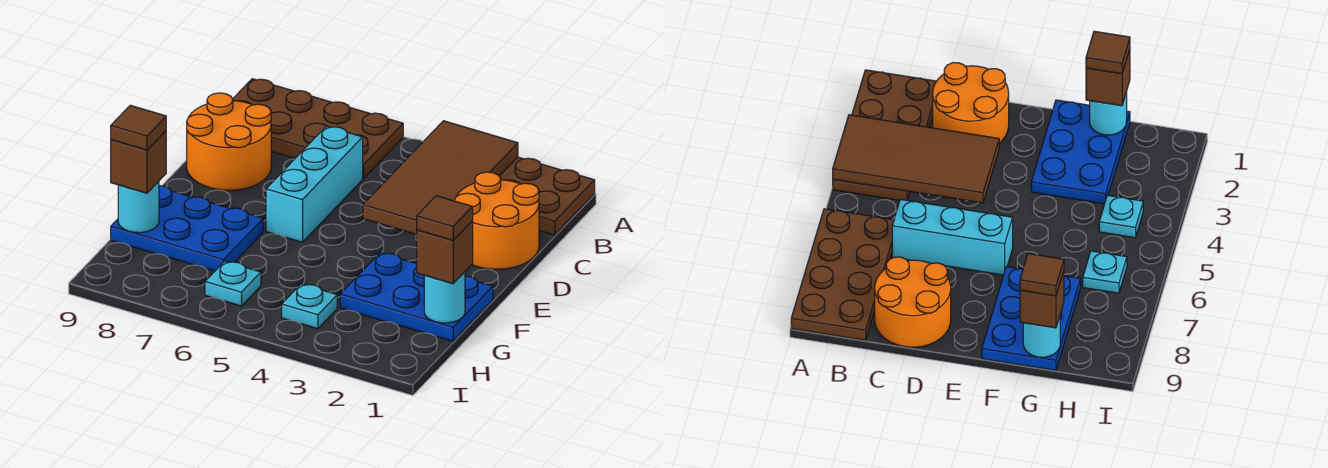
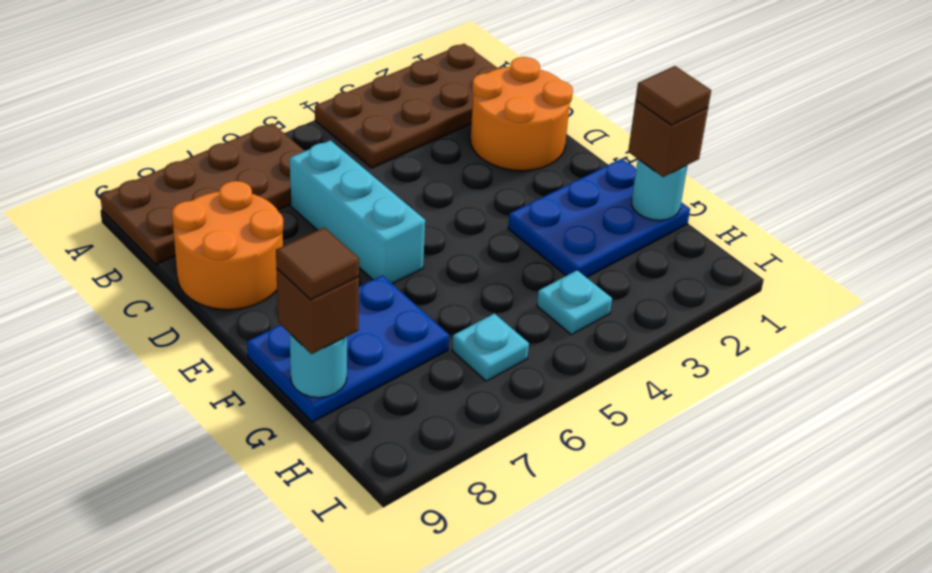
brown 2x4 tile [363,121,518,234] -> none

